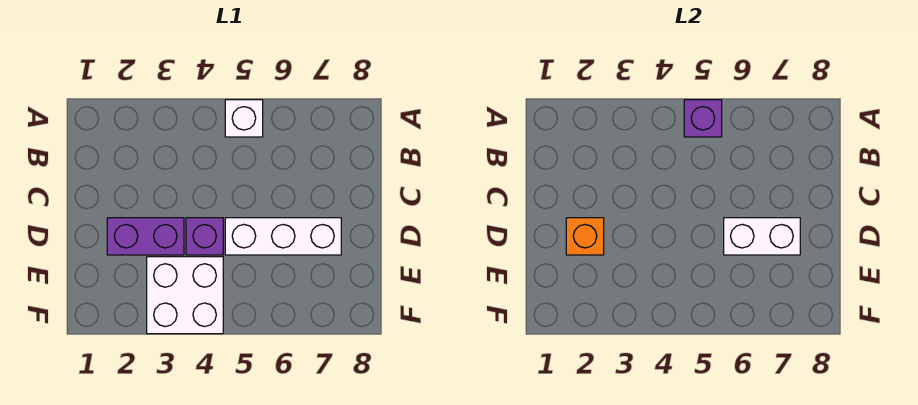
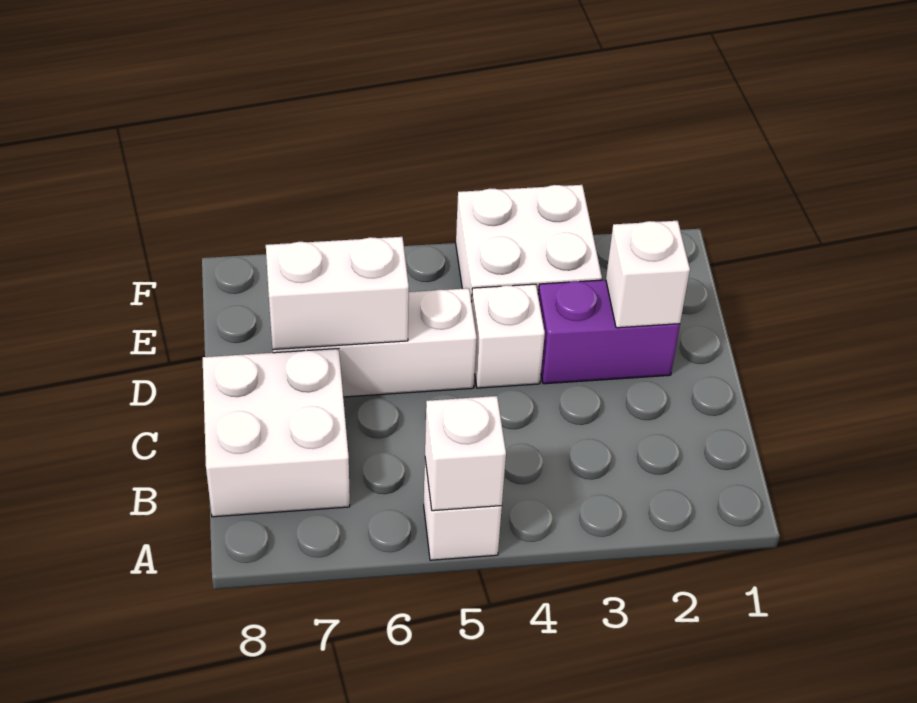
purple 1x1 brick [684,100,722,137] -> white 1x1 brick [425,396,506,511]
none -> white 2x2 brick [203,349,350,517]
orange 1x1 brick [566,218,604,255] -> white 1x1 brick [606,221,690,328]
purple 1x1 brick [186,218,223,255] -> white 1x1 brick [472,284,545,388]

